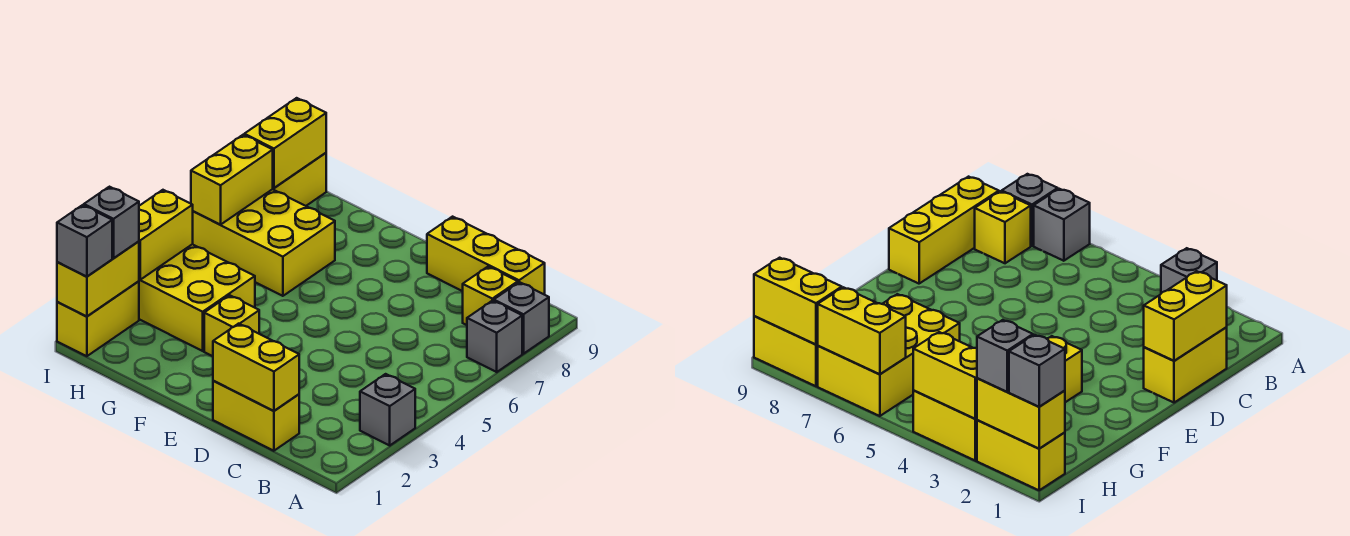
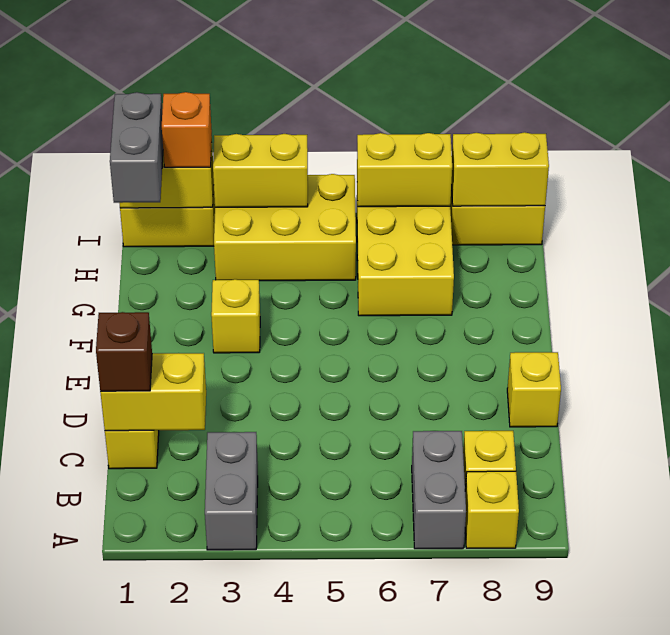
grey 1x1 brick [360,374,415,445] -> grey 1x2 brick [205,432,258,550]
grey 1x1 brick [467,300,522,372] -> grey 1x2 brick [412,431,466,549]
grey 1x1 brick [494,282,549,354] -> yellow 1x1 brick [465,471,519,548]
yellow 1x3 brick [427,217,545,295] -> yellow 1x1 brick [507,352,561,427]
yellow 1x2 brick [213,324,299,411] -> yellow 1x2 brick turned to [100,353,206,431]
none -> brown 1x1 brick [96,312,152,391]
yellow 2x3 brick [139,244,255,351] -> yellow 2x3 brick turned to [214,174,356,281]
grey 1x1 brick [57,205,112,277] -> grey 1x2 brick [110,92,163,203]
grey 1x1 brick [84,187,139,258] -> orange 1x1 brick [162,92,212,167]

